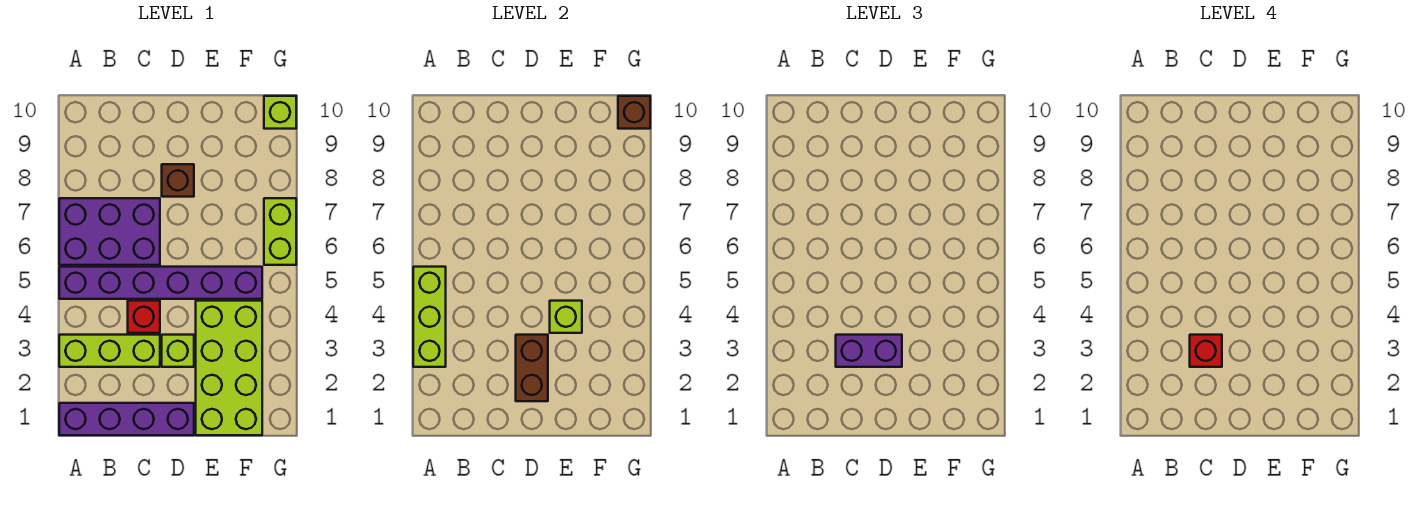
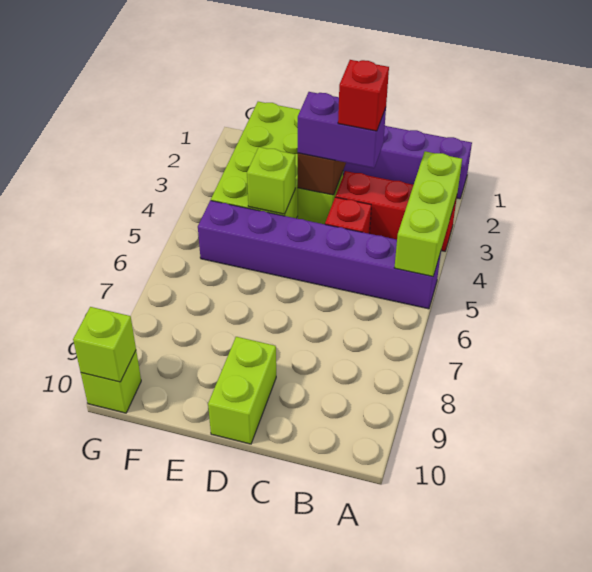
lime 1x3 brick [59,335,160,367] -> red 1x3 brick [335,171,457,251]
purple 2x3 brick [59,198,160,265] -> none
brown 1x1 brick [162,164,194,197] -> none
lime 1x2 brick [264,198,296,265] -> lime 1x2 brick moved to [208,337,276,444]
brown 1x1 brick [618,96,650,129] -> lime 1x1 brick [73,307,136,382]

